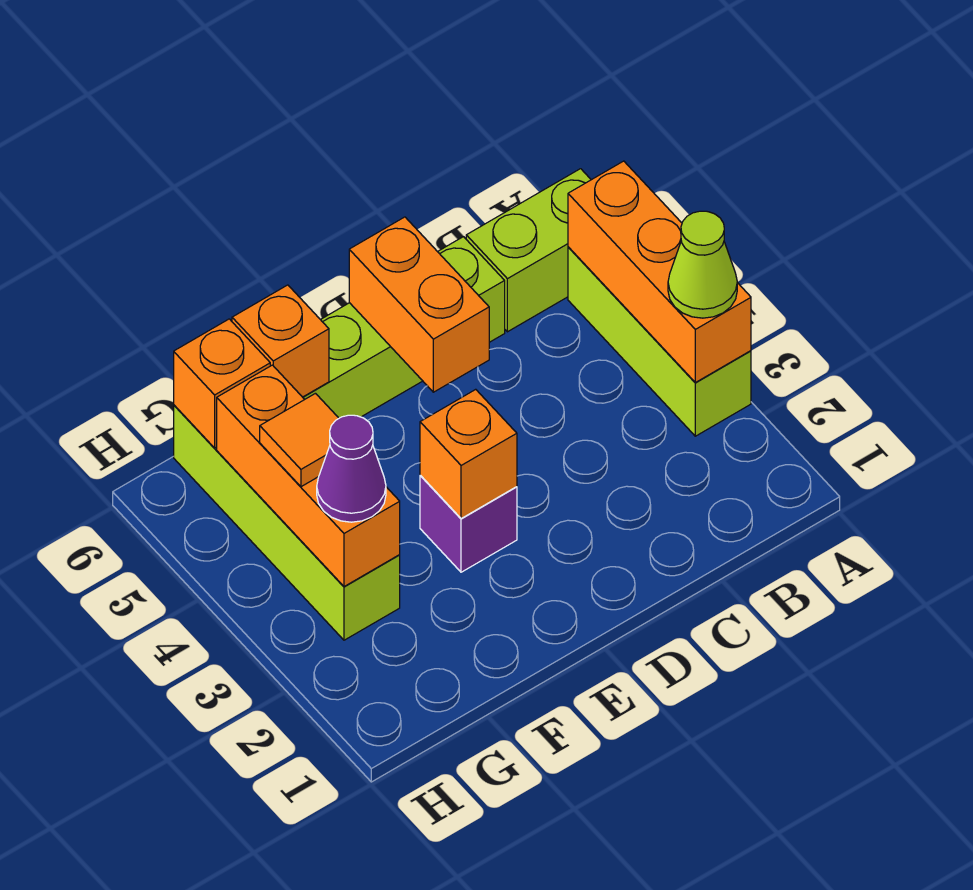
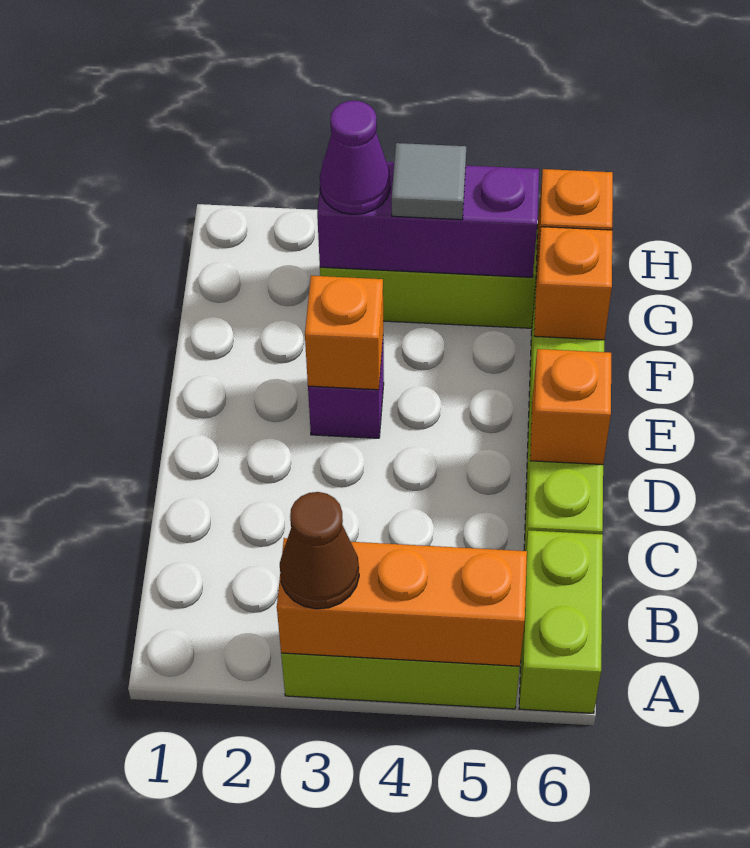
lime 1x1 cone [668,211,737,318] -> brown 1x1 cone [280,492,359,609]
orange 1x2 brick [349,217,489,392] -> orange 1x1 brick [530,349,611,465]
orange 1x3 brick [217,365,400,587] -> purple 1x3 brick [317,159,539,277]
orange 1x1 tile [260,393,339,487] -> grey 1x1 tile [392,143,466,220]

